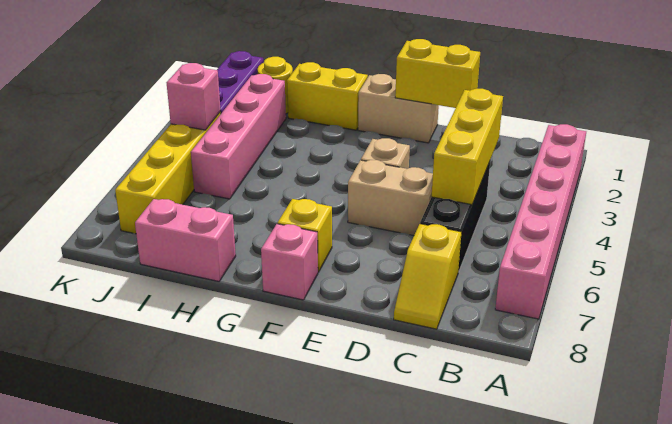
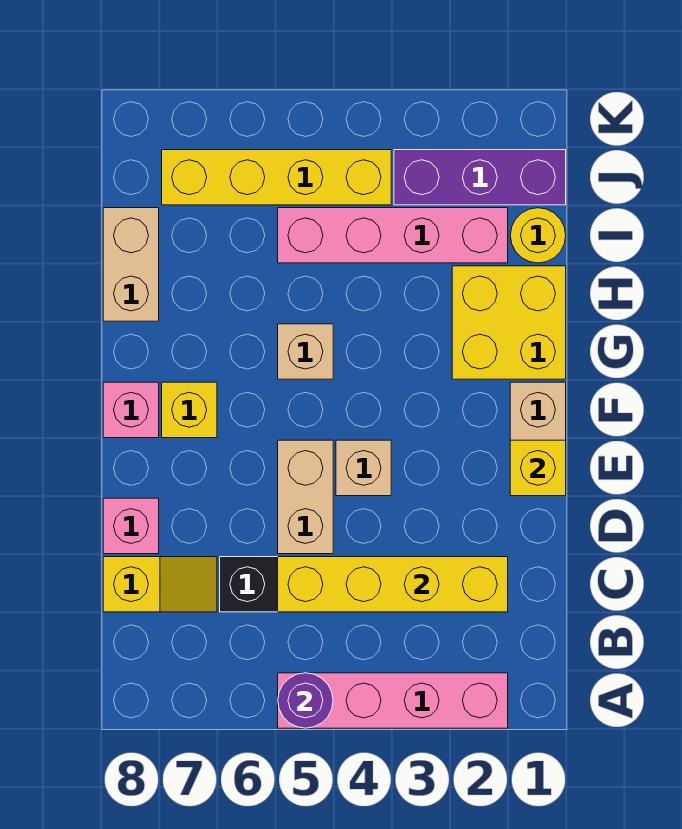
pink 1x6 brick [495,124,586,319] -> pink 1x4 brick [278,673,508,728]
none -> purple 1x1 round brick [278,673,333,728]
yellow 1x3 brick [432,89,503,205] -> yellow 1x4 brick [278,557,508,612]
yellow 1x2 slope [394,224,462,329] -> yellow 1x2 slope turned to [103,557,217,612]
yellow 1x2 brick [395,39,480,108] -> yellow 1x1 brick [510,440,566,496]
yellow 1x2 brick [287,62,368,130] -> yellow 2x2 brick [452,266,566,379]
none -> tan 1x1 brick [278,324,333,379]
pink 1x2 brick [135,199,236,281] -> tan 1x2 brick [103,208,159,321]
pink 1x1 brick [167,63,221,130] -> pink 1x1 brick moved to [103,498,159,554]

